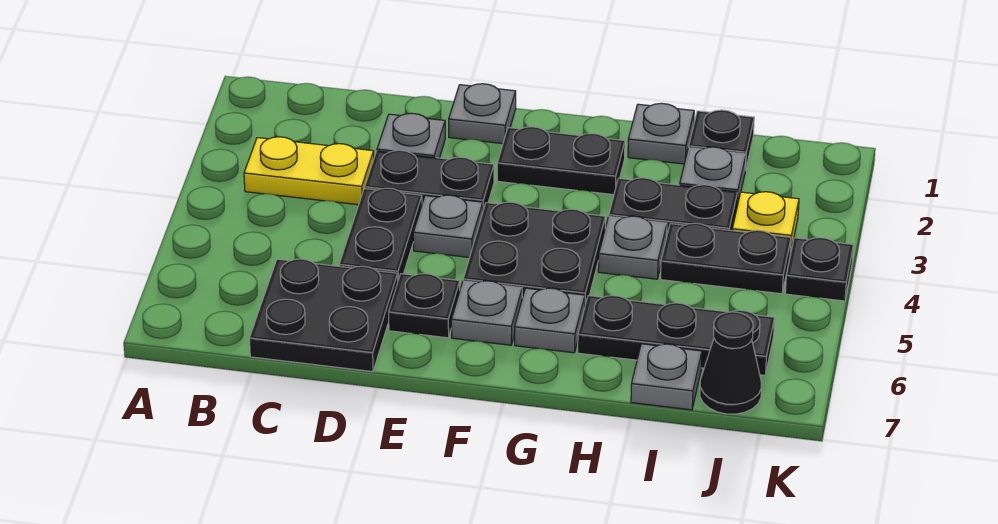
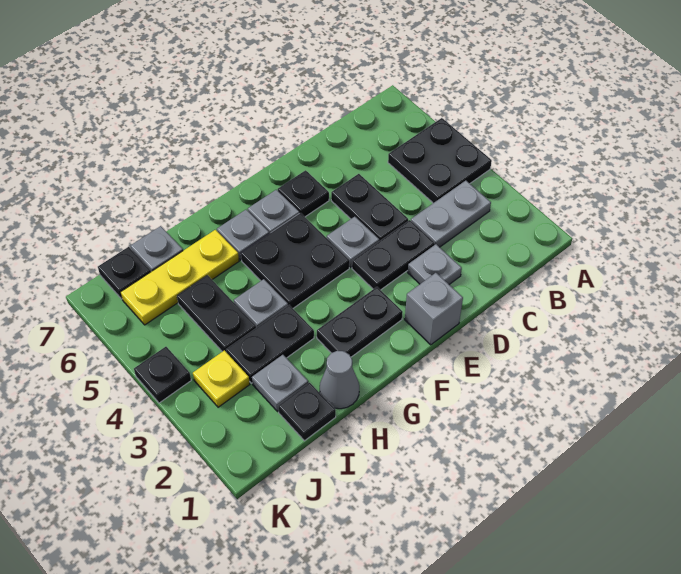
yellow 1x2 plate [244,137,374,205] -> grey 1x2 plate [411,181,491,247]
black 2x2 plate [249,259,398,372] -> black 2x2 plate moved to [388,118,492,203]
grey 1x1 plate [449,84,516,144] -> grey 1x1 brick [405,273,463,345]
grey 1x1 plate [628,103,694,164] -> grey 1x1 cone [320,351,359,409]
black 1x3 plate [578,296,775,375] -> yellow 1x3 plate [120,230,239,325]
black 1x2 plate [661,223,791,294] -> black 1x2 plate turned to [177,275,256,352]
black 1x1 cone [700,312,762,414] -> black 1x1 plate [98,247,151,299]

